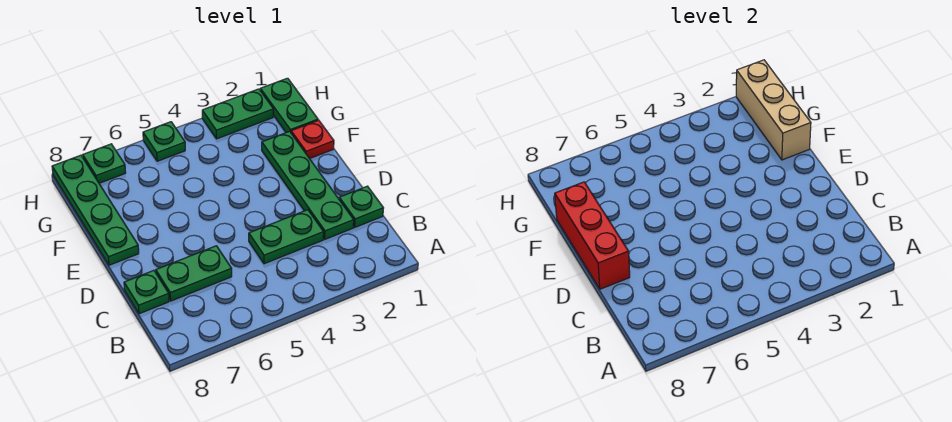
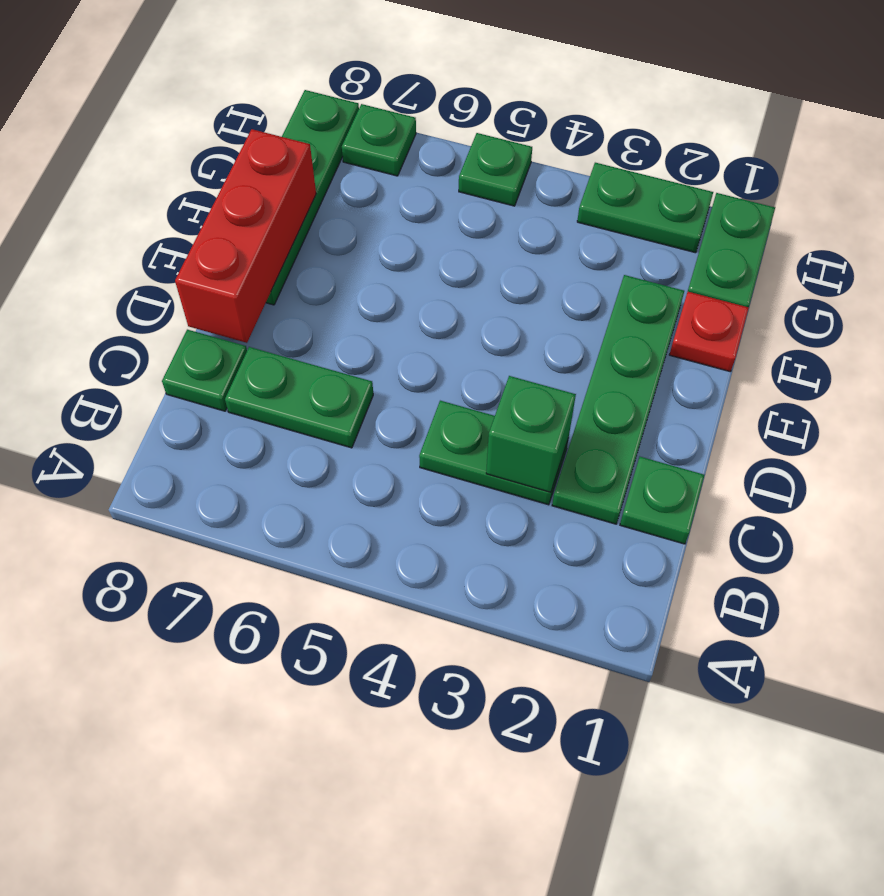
none -> green 1x1 brick [486,376,576,492]
tan 1x3 brick [736,60,811,160] -> none

